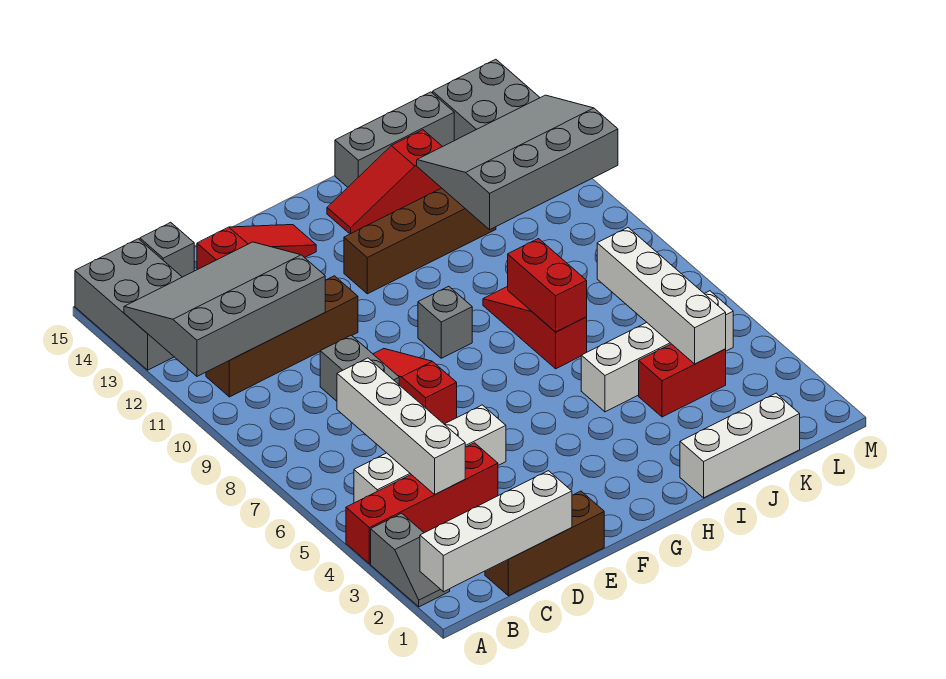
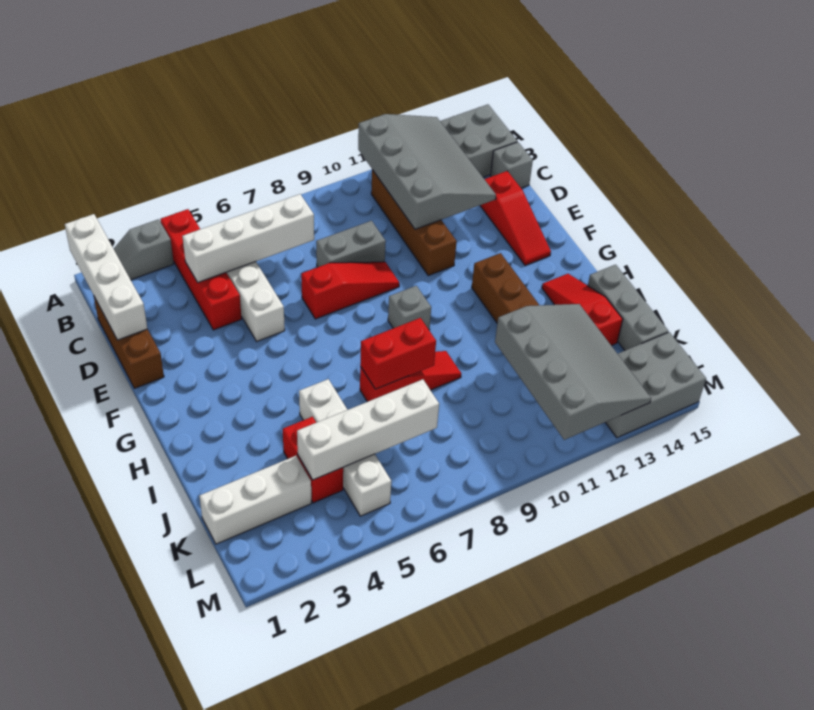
white 1x3 brick [680,393,800,498] -> white 1x3 brick turned to [199,456,312,544]

